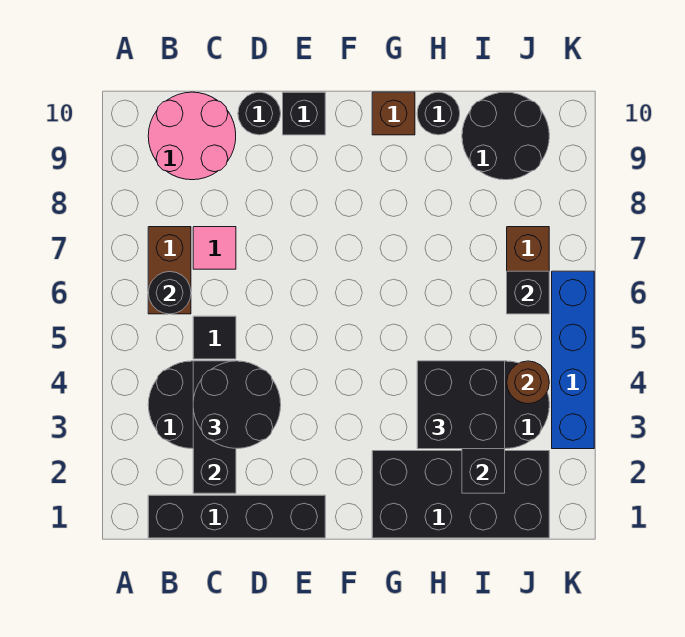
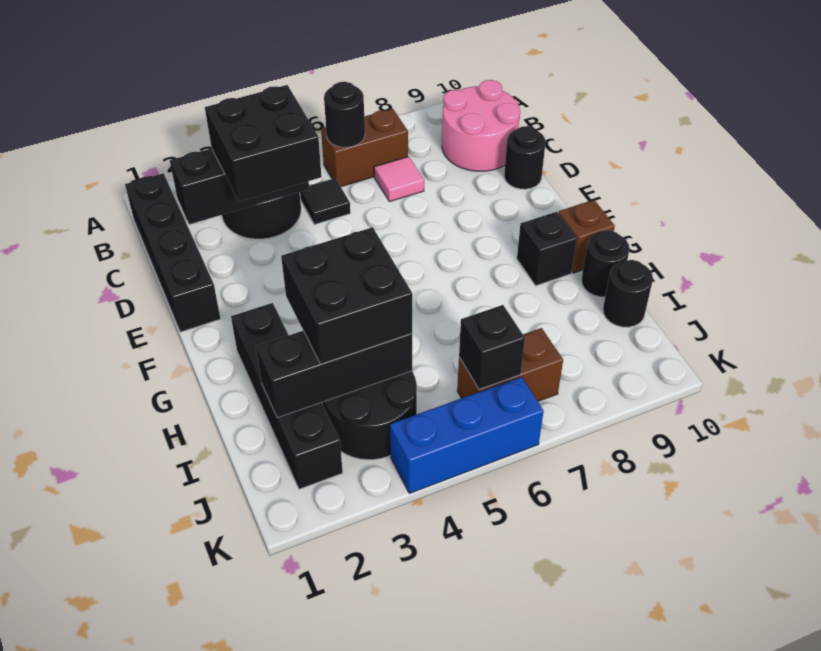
black 2x2 round brick [193,361,281,448] -> black 2x2 brick [205,85,322,202]
black 1x1 brick [283,92,325,135] -> black 1x1 brick moved to [517,212,577,286]
black 2x4 brick [372,451,549,538] -> black 1x4 brick [231,303,343,489]
black 2x2 round brick [462,92,549,180] -> black 1x1 round brick [603,260,653,327]
brown 1x1 round brick [507,361,549,404] -> none
blue 1x4 brick [552,271,594,449] -> blue 1x3 brick [390,377,544,493]

